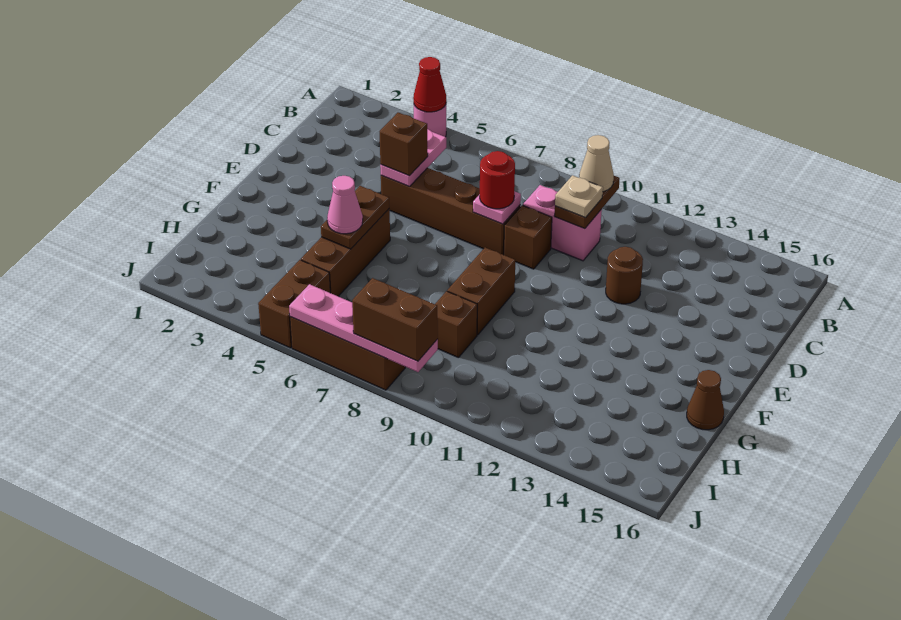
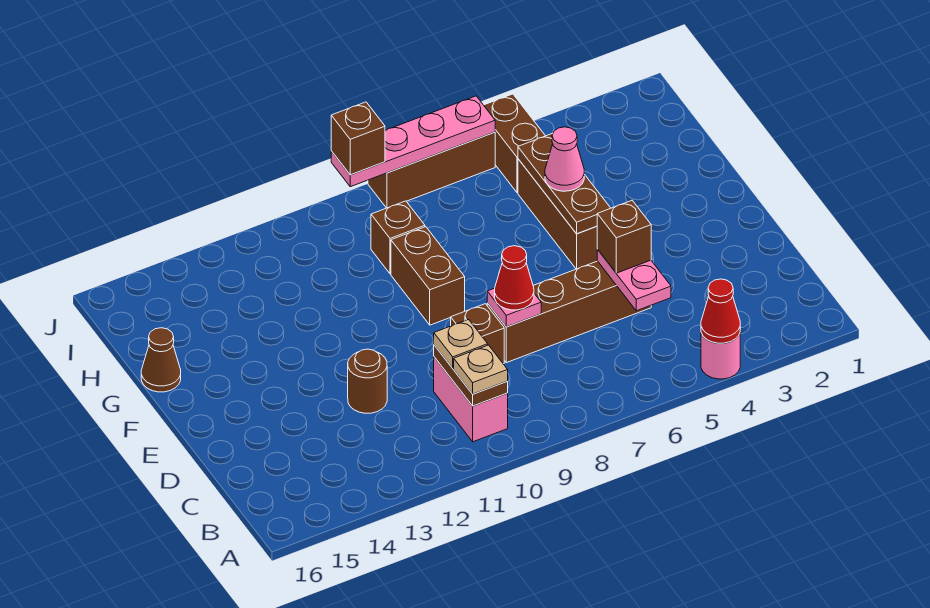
tan 1x1 cone [579,135,614,192] -> tan 1x1 plate [454,345,508,394]
pink 1x2 brick [523,185,602,261] -> pink 1x2 brick turned to [434,357,508,442]
red 1x1 round brick [480,151,515,209] -> red 1x1 cone [495,246,534,310]
brown 1x2 plate [321,186,389,249] -> brown 1x3 plate [518,133,611,234]
brown 1x2 brick [352,278,438,361] -> brown 1x1 brick [331,102,385,175]

